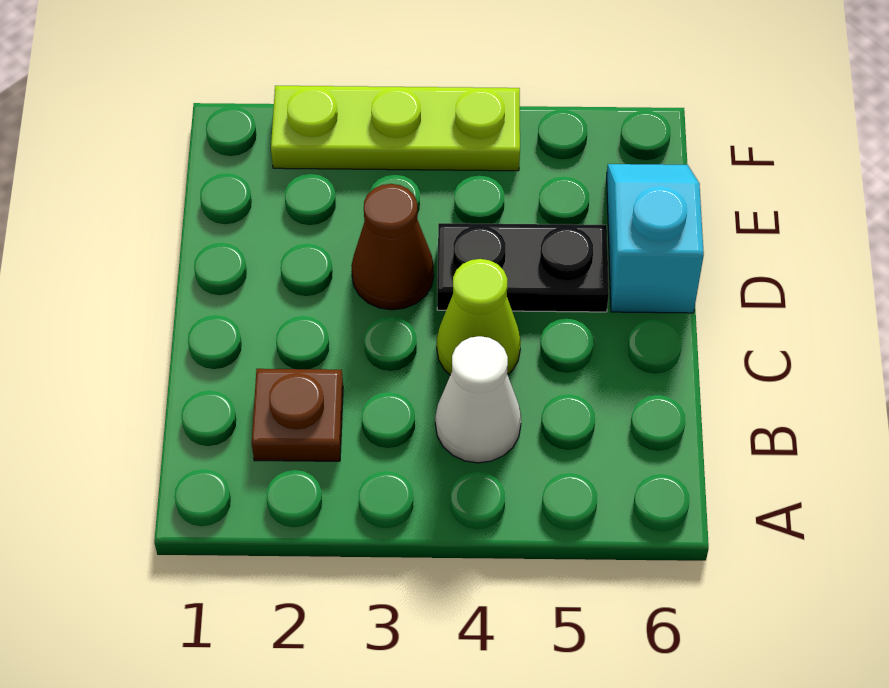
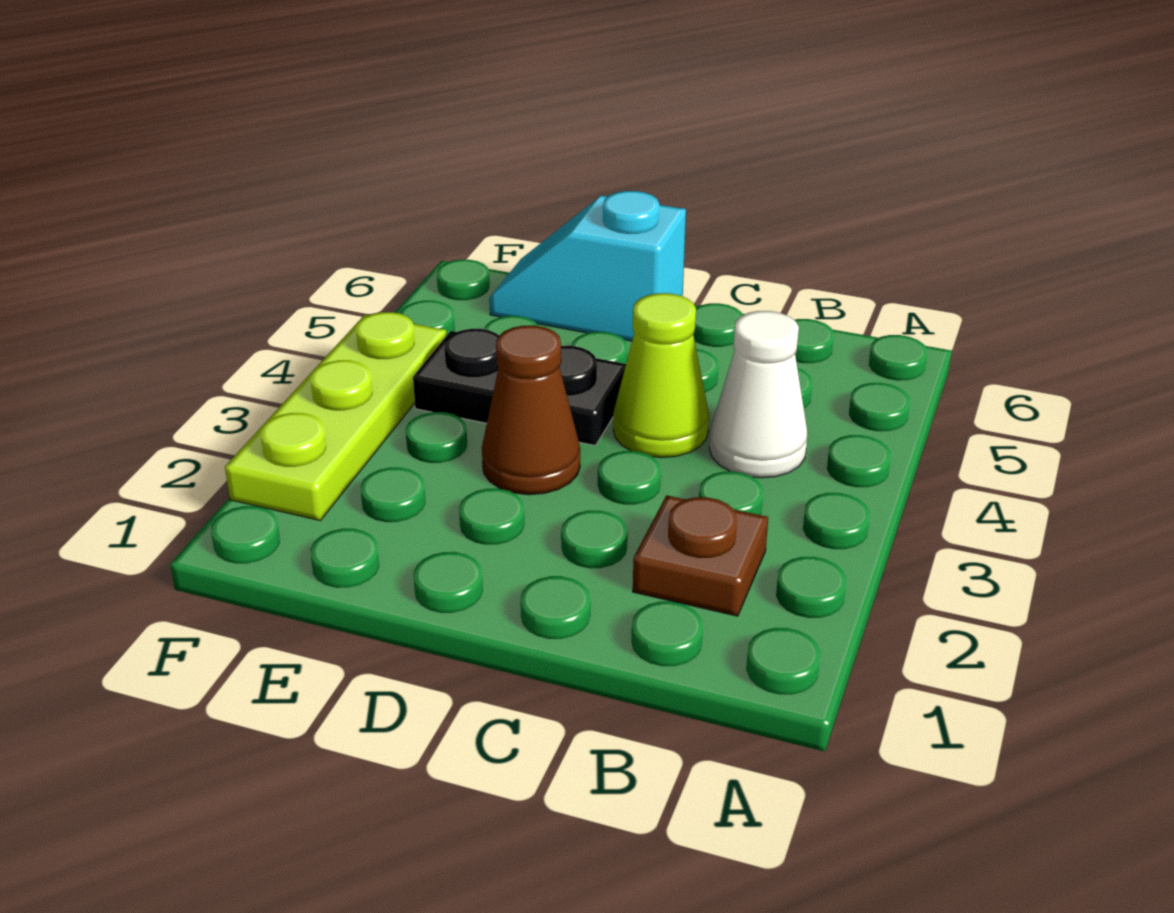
black 1x2 plate [437,223,609,312] -> black 1x2 plate turned to [413,329,626,446]

